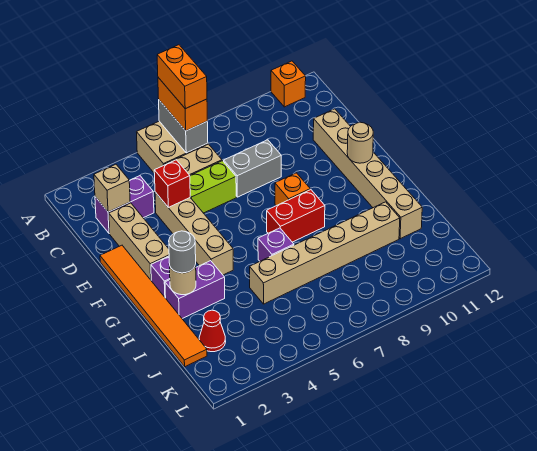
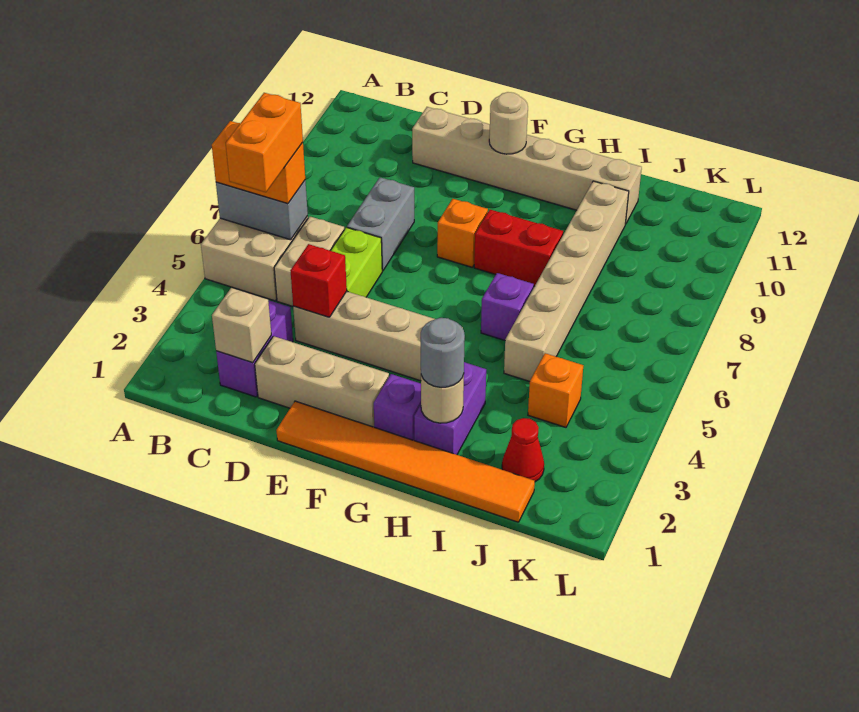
orange 1x2 brick [157,45,207,109] -> orange 1x2 brick turned to [226,93,303,192]
orange 1x1 brick [271,61,306,107] -> orange 1x1 brick moved to [528,353,583,427]
red 1x2 brick [267,190,325,242] -> red 1x2 brick turned to [474,210,563,286]

